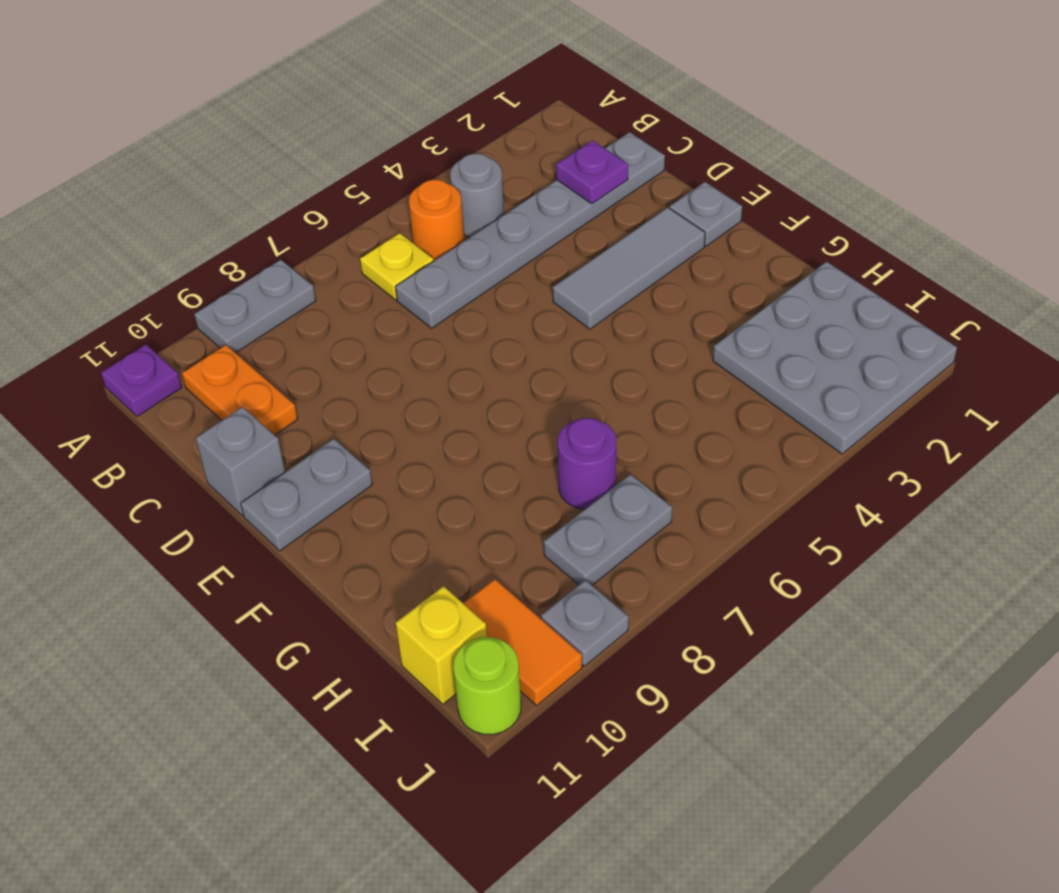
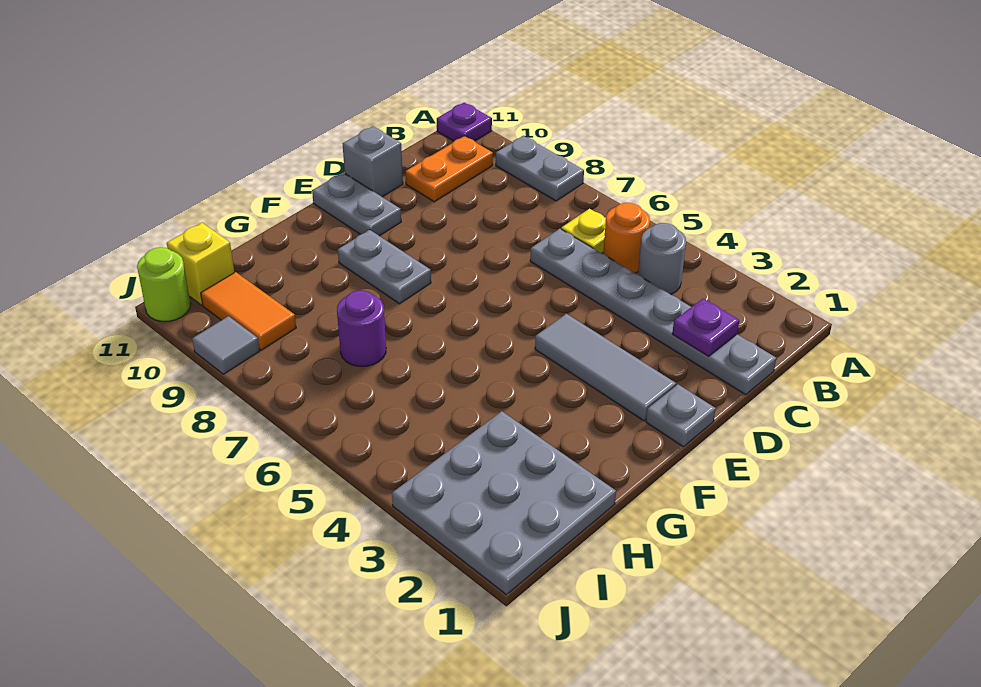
grey 1x2 plate [544,474,672,585] -> grey 1x2 plate moved to [338,230,431,304]
orange 1x2 tile [463,579,582,706] -> orange 1x2 tile turned to [201,272,296,350]
grey 1x1 plate [541,580,629,666] -> grey 1x1 tile [192,316,259,374]

